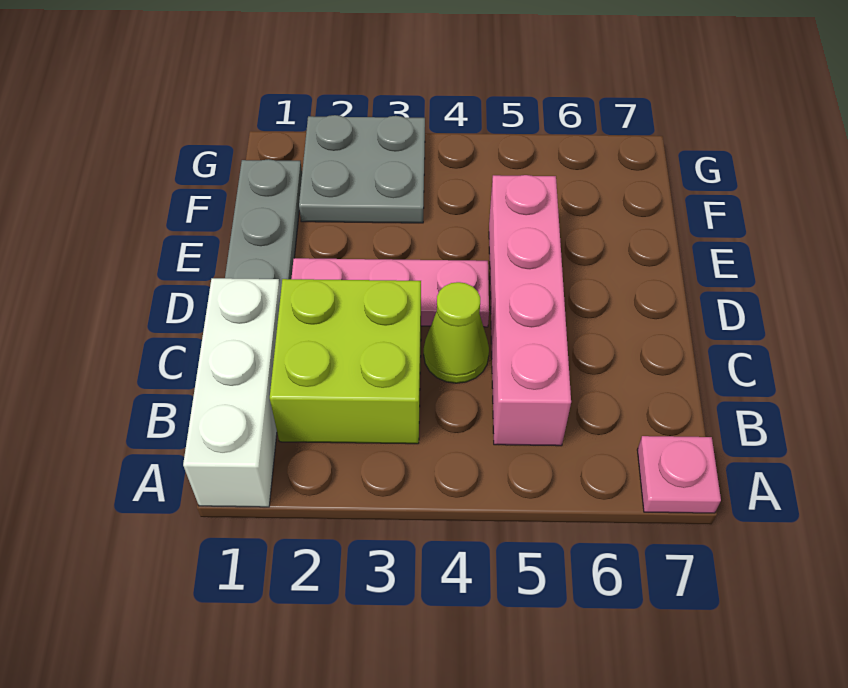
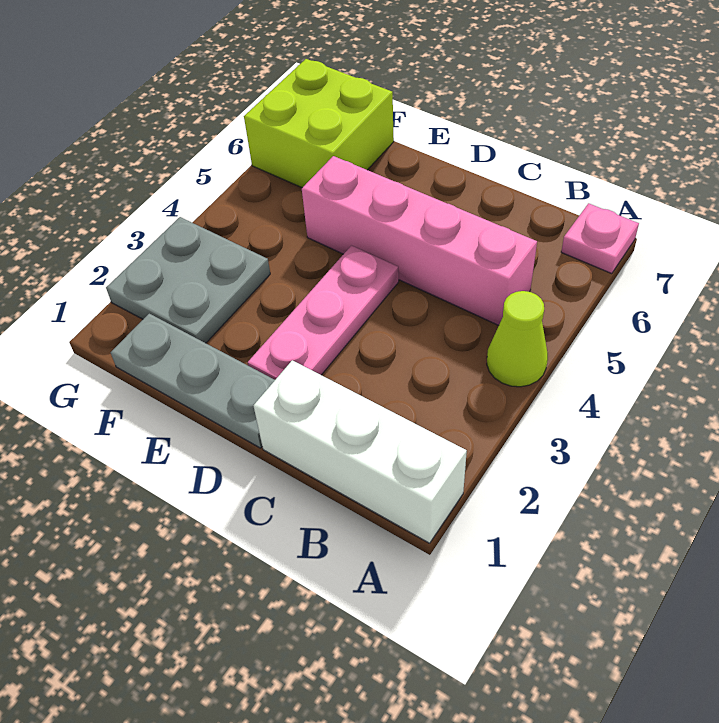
lime 2x2 brick [270,279,421,444] -> lime 2x2 brick moved to [244,59,394,188]
lime 1x1 cone [424,282,489,383] -> lime 1x1 cone moved to [487,291,548,387]

